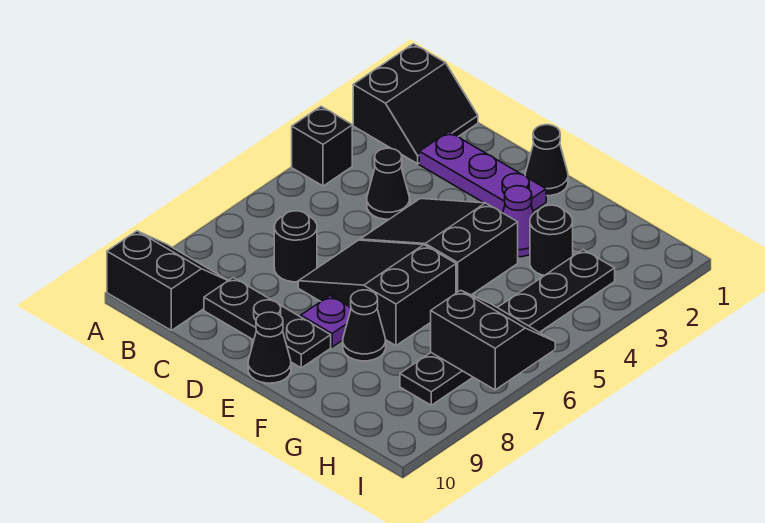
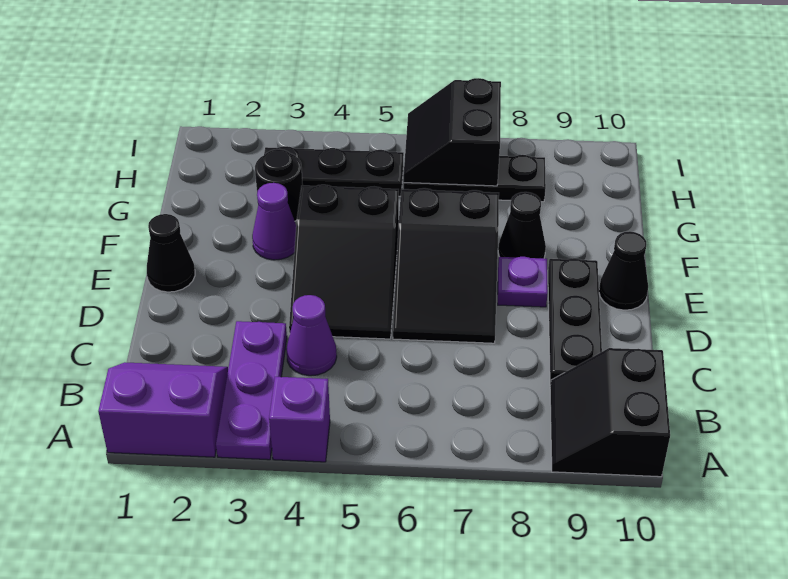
black 2x2 slope [353,44,478,164] -> purple 2x2 slope [98,362,228,457]
black 1x1 brick [292,107,352,186] -> purple 1x1 brick [269,377,330,462]
purple 1x3 plate [419,132,546,213] -> purple 1x3 plate moved to [216,321,287,460]
black 1x1 cone [367,148,410,219] -> purple 1x1 cone [286,295,337,376]
black 1x1 round brick [274,211,317,282] -> none

